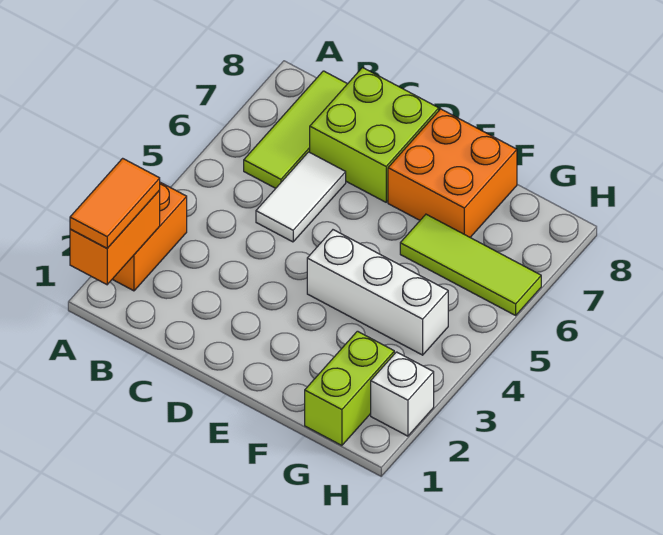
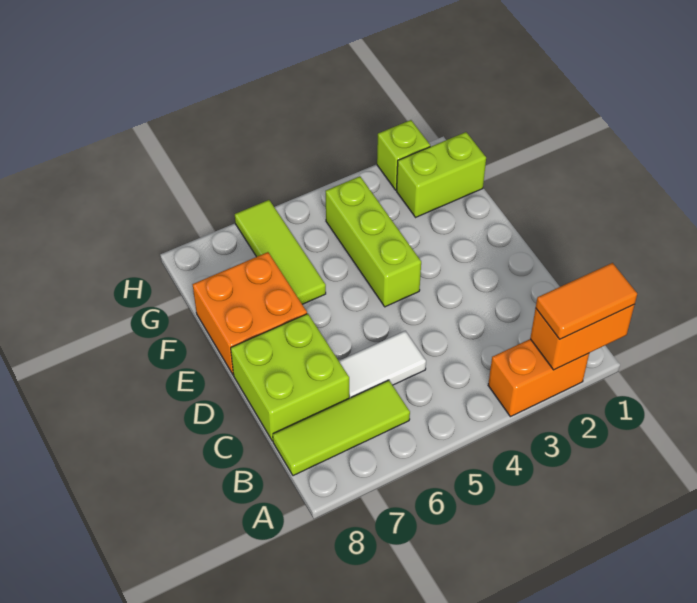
white 1x3 brick [307,230,448,355] -> lime 1x3 brick [326,176,421,307]
white 1x1 brick [371,352,434,436] -> lime 1x1 brick [377,120,430,190]

